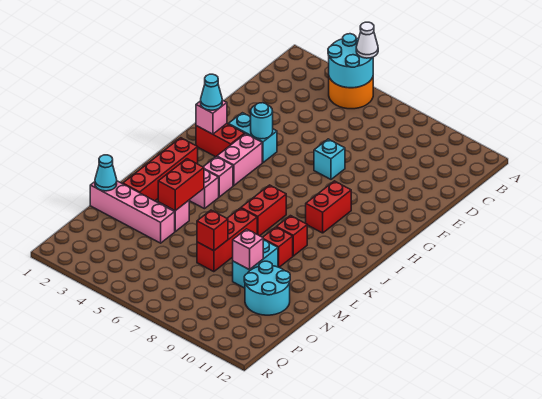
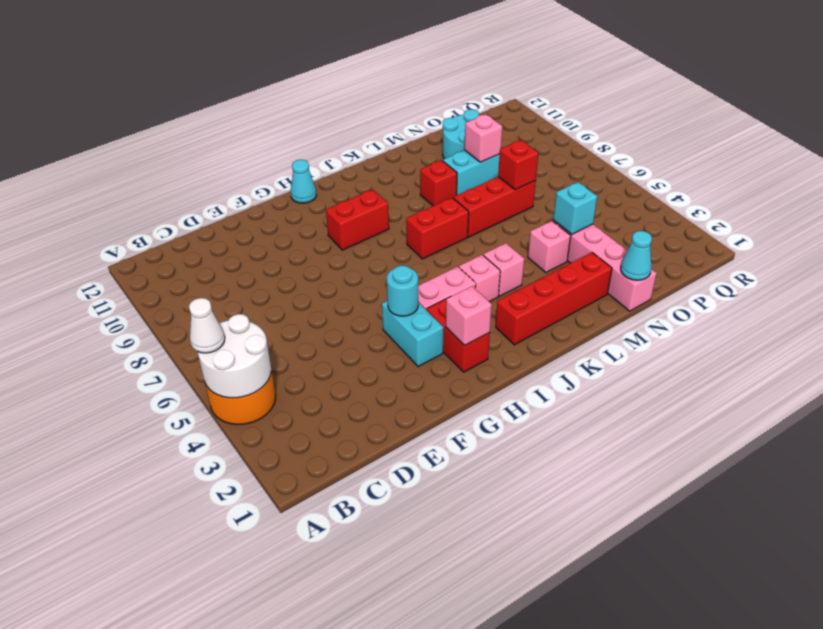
cyan 2x2 round brick [328,34,373,88] -> white 2x2 round brick [198,314,271,398]
cyan 1x1 brick [314,139,345,179] -> cyan 1x1 brick moved to [553,182,597,234]
cyan 1x1 cone [201,74,222,110] -> cyan 1x1 cone moved to [291,160,316,203]
red 1x1 brick [277,216,307,256] -> none
red 1x2 brick [158,159,204,211] -> none

